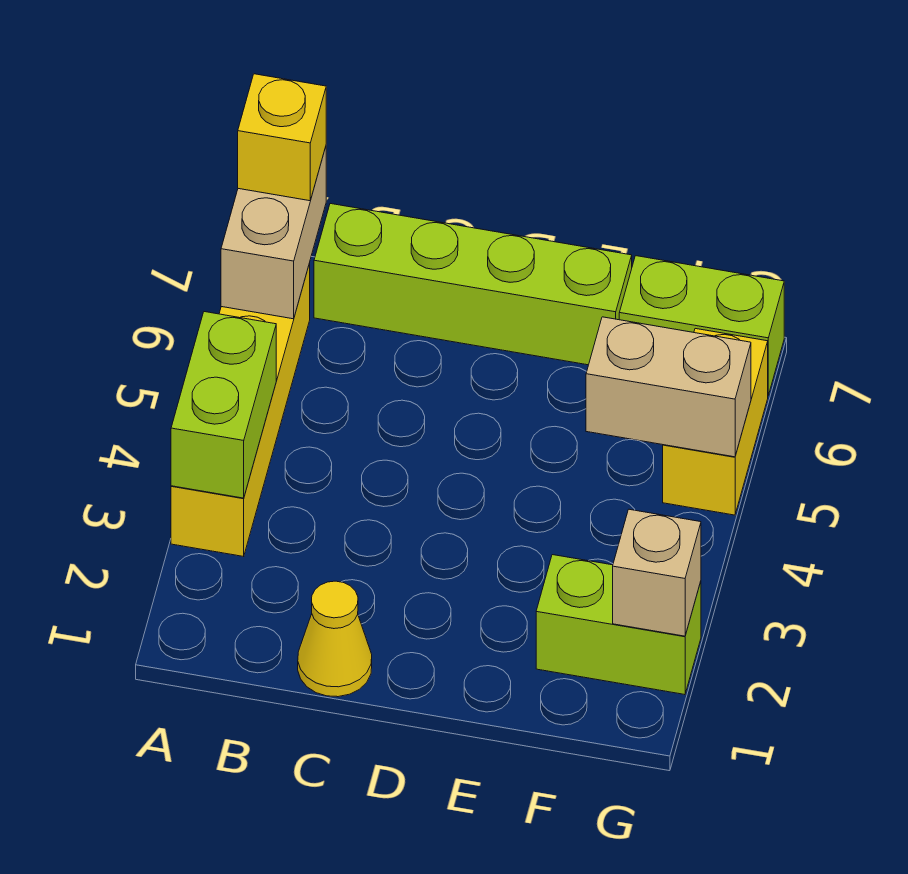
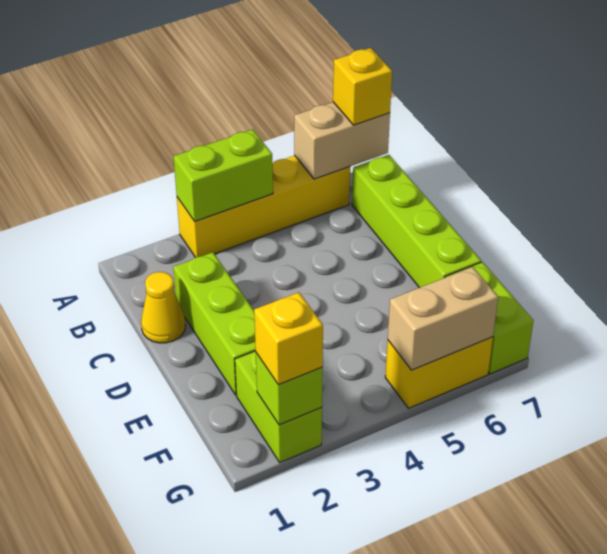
none -> lime 1x3 brick [173,252,256,395]
tan 1x2 brick [586,317,751,457] -> tan 1x2 brick turned to [388,267,498,370]
tan 1x1 brick [613,509,701,636] -> lime 1x1 brick [256,353,323,425]
none -> yellow 1x1 brick [254,292,323,385]

